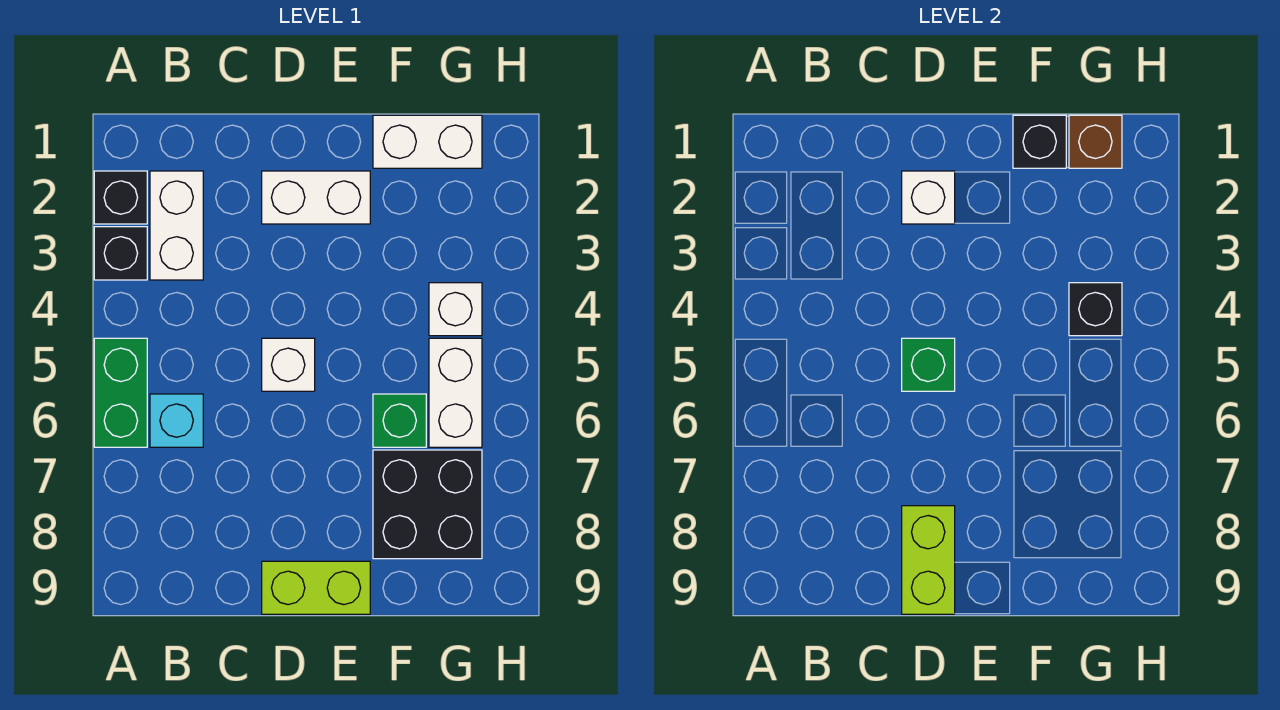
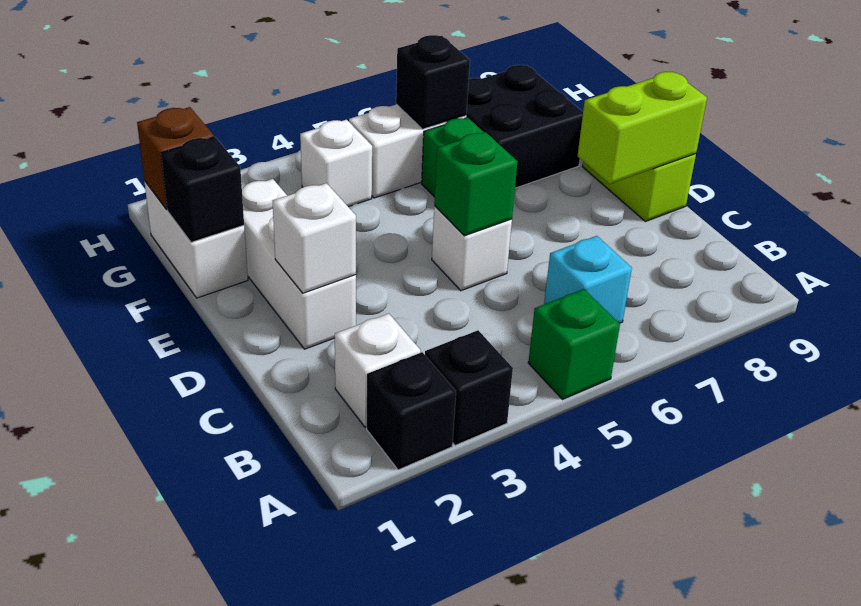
green 1x2 brick [94,338,147,447] -> green 1x1 brick [528,289,620,399]
white 1x2 brick [150,171,203,280] -> white 1x1 brick [335,313,421,427]
white 1x2 brick [262,171,370,224] -> white 1x3 brick [242,179,356,349]
black 1x1 brick [1069,283,1122,336] -> black 1x1 brick moved to [396,35,470,129]

